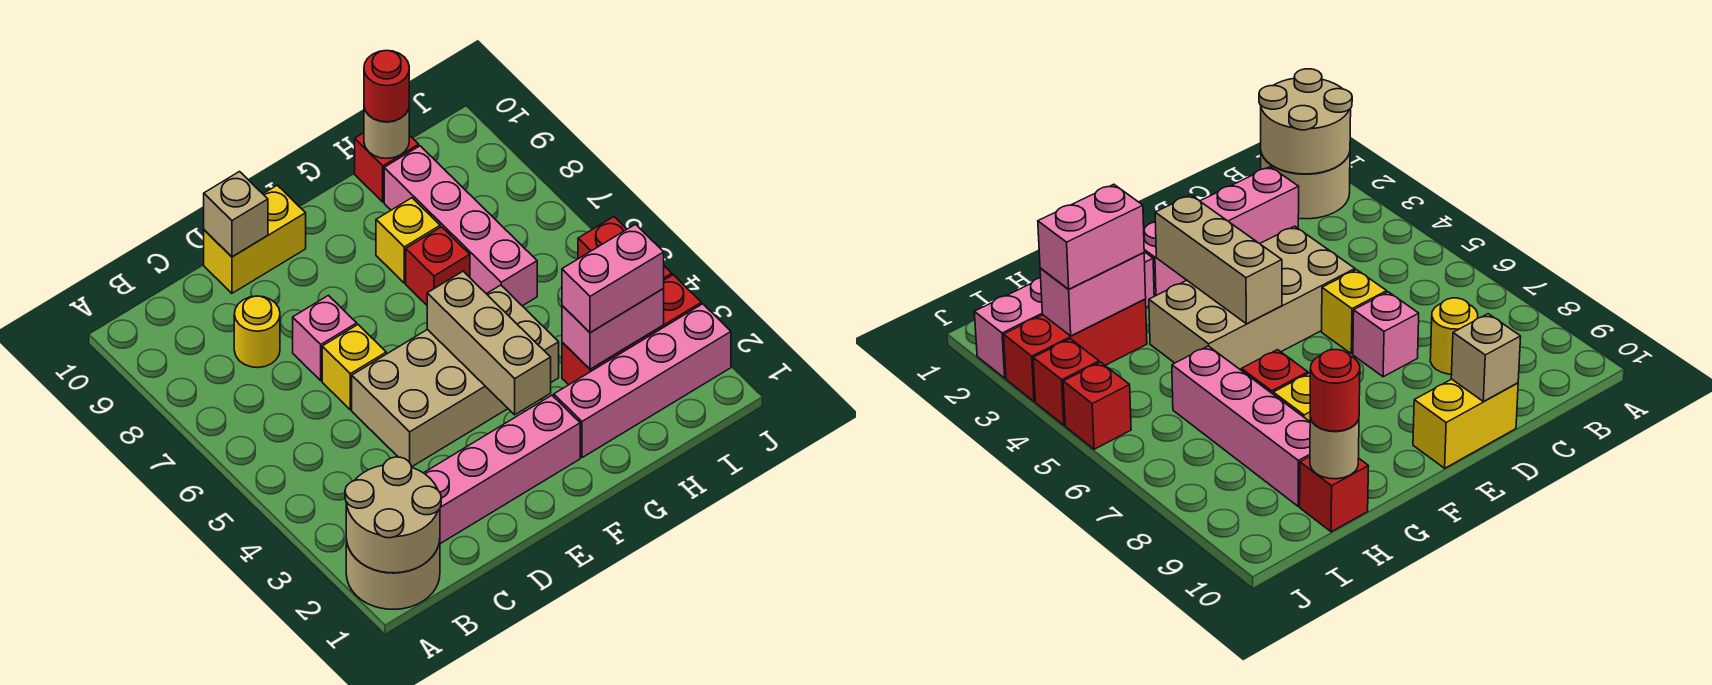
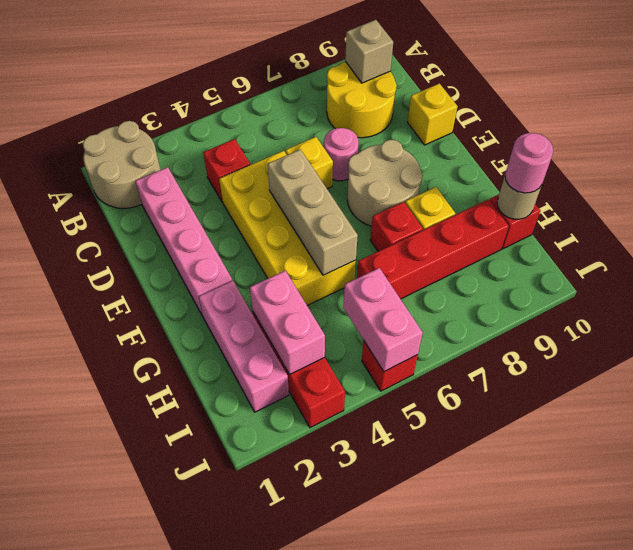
tan 2x2 round brick [345,457,441,573] -> tan 2x2 round brick moved to [347,140,422,226]
yellow 1x1 round brick [234,296,280,368] -> yellow 2x2 round brick [327,61,397,138]
tan 2x4 brick [352,285,559,467] -> yellow 2x4 brick [219,151,356,305]
pink 1x1 brick [293,295,357,381] -> pink 1x1 round brick [324,128,358,181]
yellow 1x2 brick [204,185,306,293] -> yellow 1x1 brick [407,83,458,145]
tan 1x1 brick [204,172,268,257] -> tan 1x1 brick moved to [345,20,393,83]
tan 1x3 brick [427,271,551,415] -> tan 1x3 brick turned to [267,150,358,275]
pink 1x4 brick [554,304,731,458] -> pink 1x3 brick [199,281,289,412]
pink 1x2 brick [562,224,664,333] -> pink 1x2 brick moved to [343,268,423,371]
pink 1x4 brick [384,146,537,306] -> red 1x4 brick [357,199,509,299]
red 1x1 round brick [364,51,409,122] -> pink 1x1 round brick [505,133,553,193]
red 1x1 brick [1033,339,1099,425] -> red 1x1 brick moved to [203,139,250,202]

